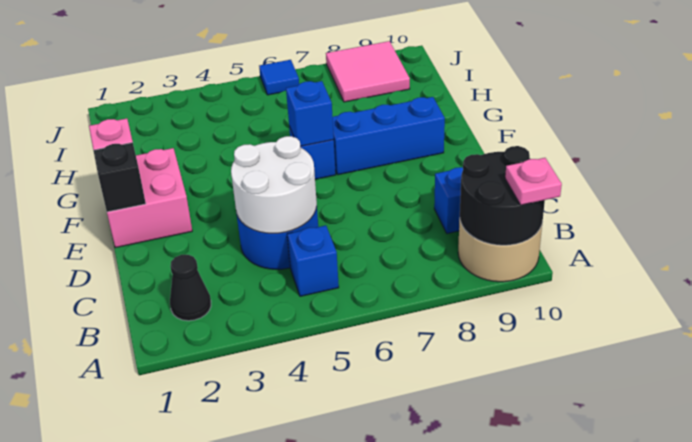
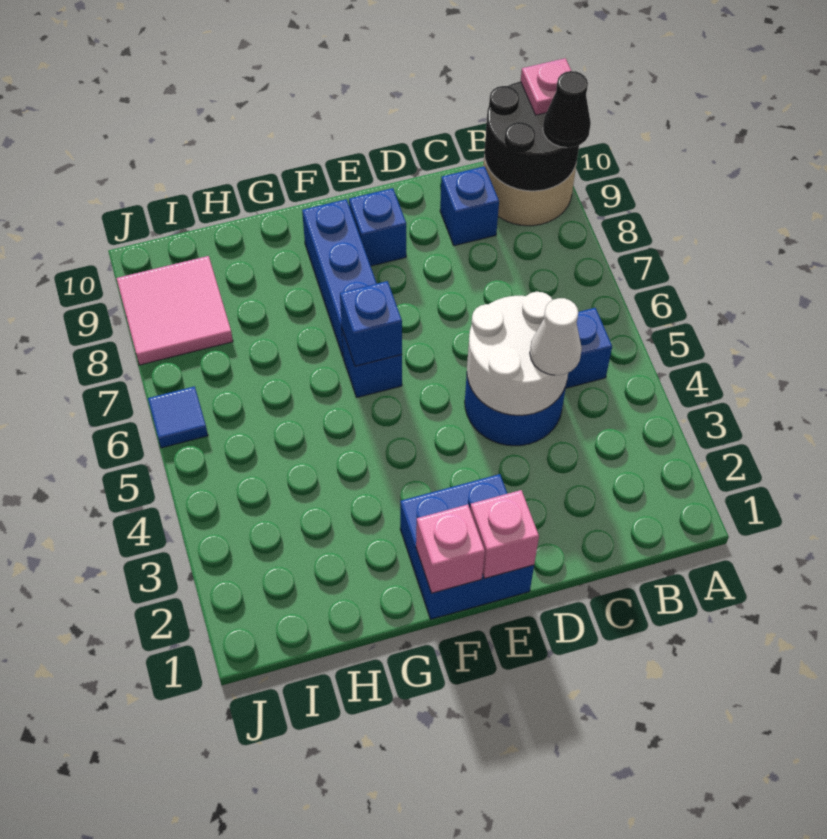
black 1x1 cone [170,255,211,321] -> black 1x1 cone moved to [543,71,591,148]
none -> white 1x1 cone [530,298,582,375]
pink 2x2 brick [107,148,192,248] -> blue 2x2 brick [400,474,534,619]
black 1x1 brick [94,143,146,212] -> pink 1x1 brick [470,490,539,578]
none -> blue 1x1 brick [349,188,406,266]

